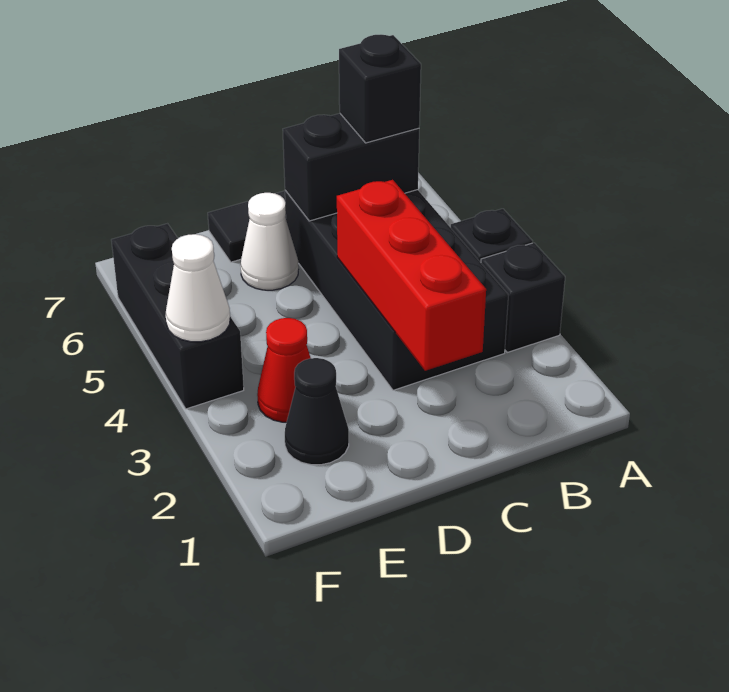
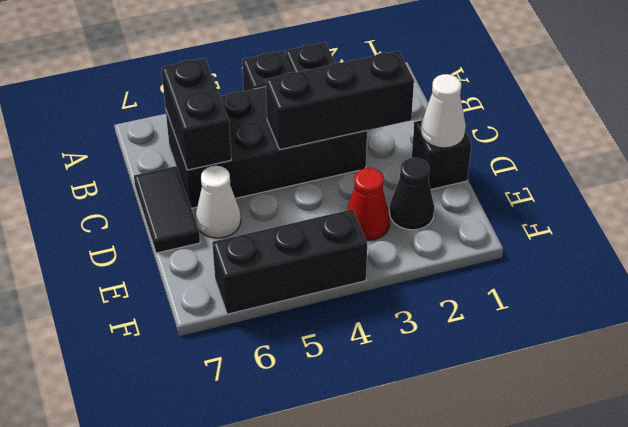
black 1x1 brick [339,35,421,143] -> black 1x1 brick moved to [412,120,472,189]
red 1x3 brick [337,180,486,371] -> black 1x3 brick [266,51,414,149]
white 1x1 cone [165,234,230,342] -> white 1x1 cone moved to [420,74,466,148]

